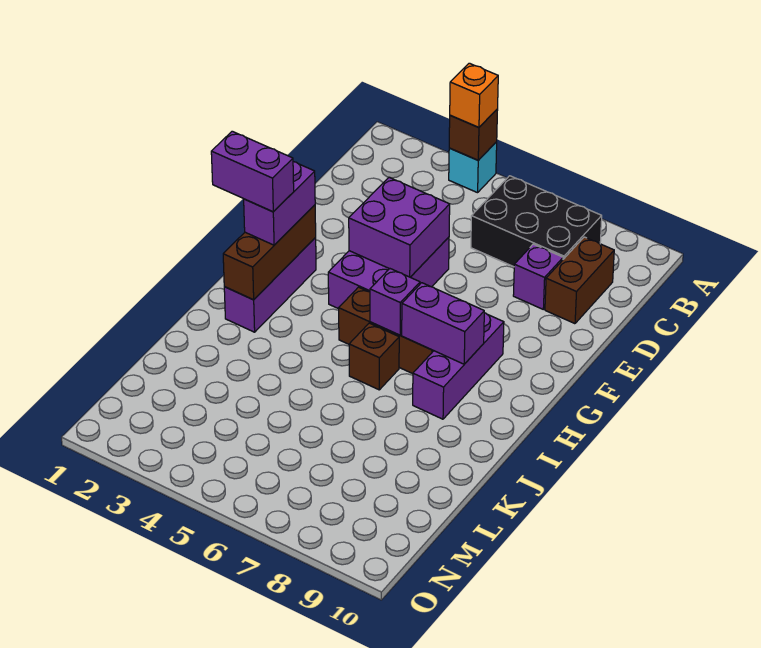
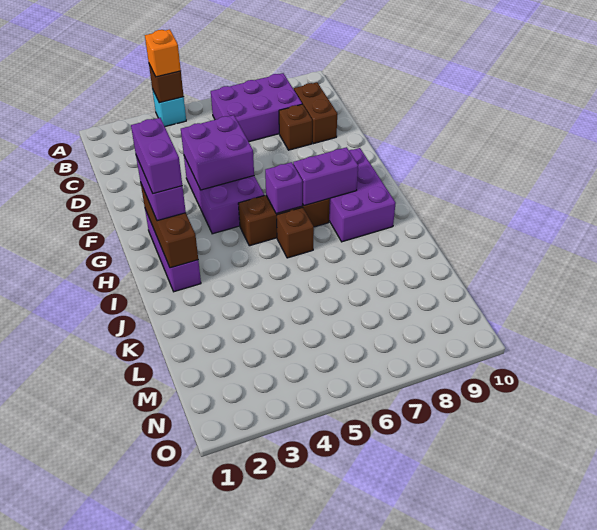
black 2x3 brick [471,176,602,267] -> purple 2x3 brick [211,73,302,142]
purple 1x1 brick [513,244,563,309] -> brown 1x1 brick [279,104,312,150]
purple 1x3 brick [413,313,504,419] -> purple 2x3 brick [329,148,396,242]
purple 1x2 brick [211,131,294,212] -> purple 1x2 brick turned to [131,118,182,194]

